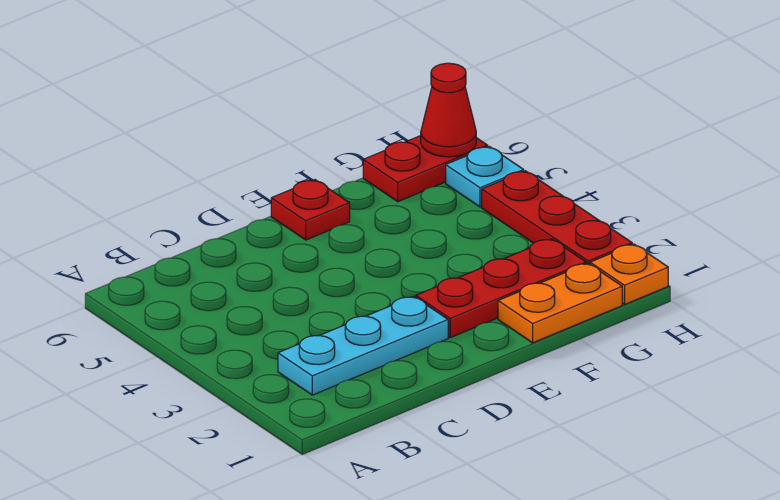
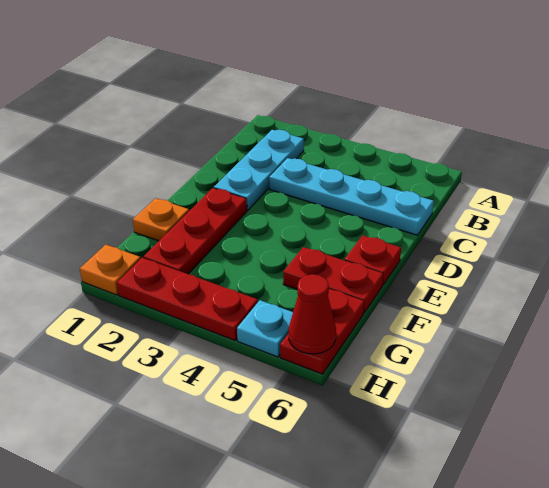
none -> cyan 1x4 plate [269,158,434,235]
orange 1x2 plate [498,263,622,343] -> orange 1x1 plate [133,198,189,241]
none -> red 1x2 plate [283,247,383,313]

